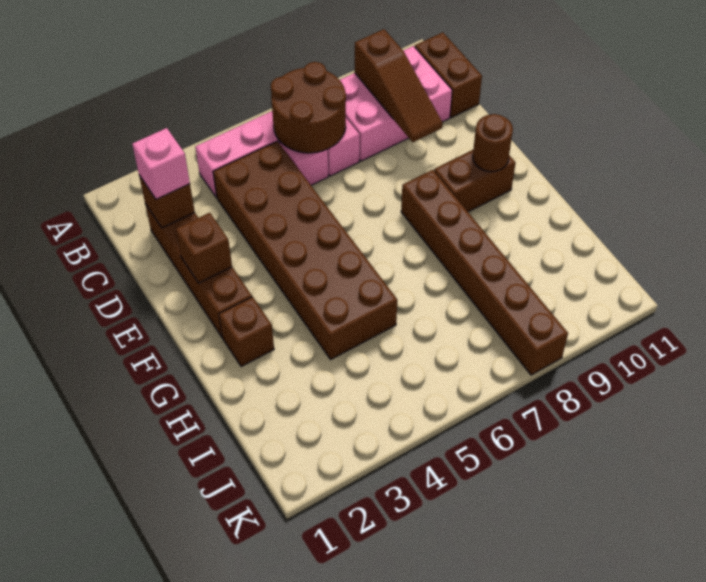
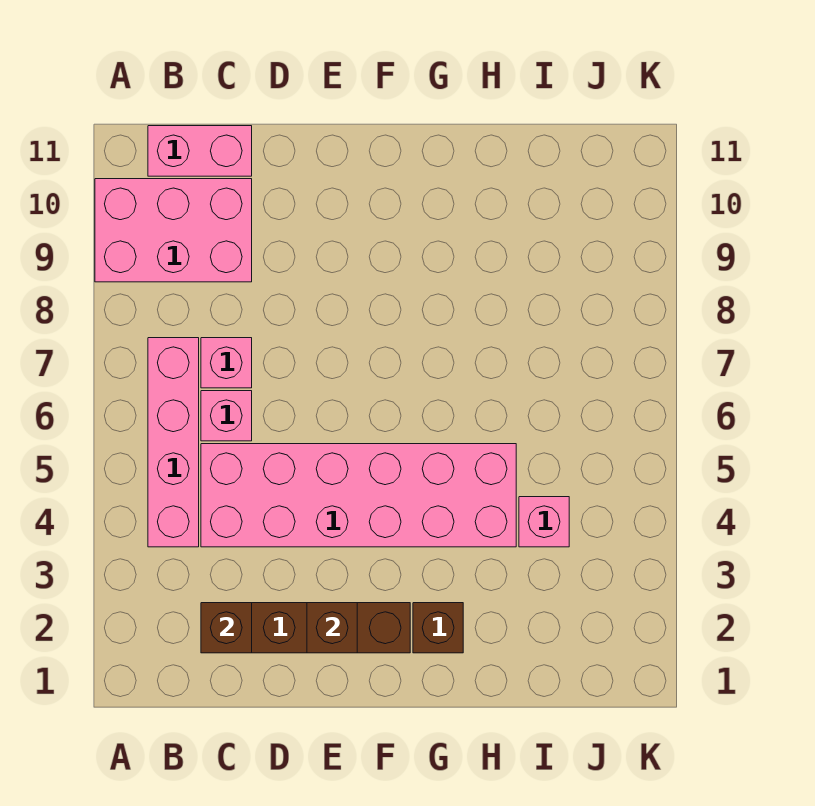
brown 2x2 round brick [271,62,346,153] -> none
pink 2x3 brick [340,46,452,161] -> pink 2x3 brick turned to [95,179,252,282]
brown 1x3 slope [355,29,443,142] -> none
brown 1x2 brick [415,32,482,117] -> pink 1x2 brick [148,126,252,176]
pink 1x1 brick [132,128,190,199] -> pink 1x1 brick moved to [519,497,569,547]
brown 2x6 brick [213,142,397,359] -> pink 2x6 brick [201,444,516,547]
brown 1x6 brick [401,170,568,375] -> none
brown 1x2 brick [434,150,515,212] -> none
brown 1x1 round brick [473,114,513,172] -> none

